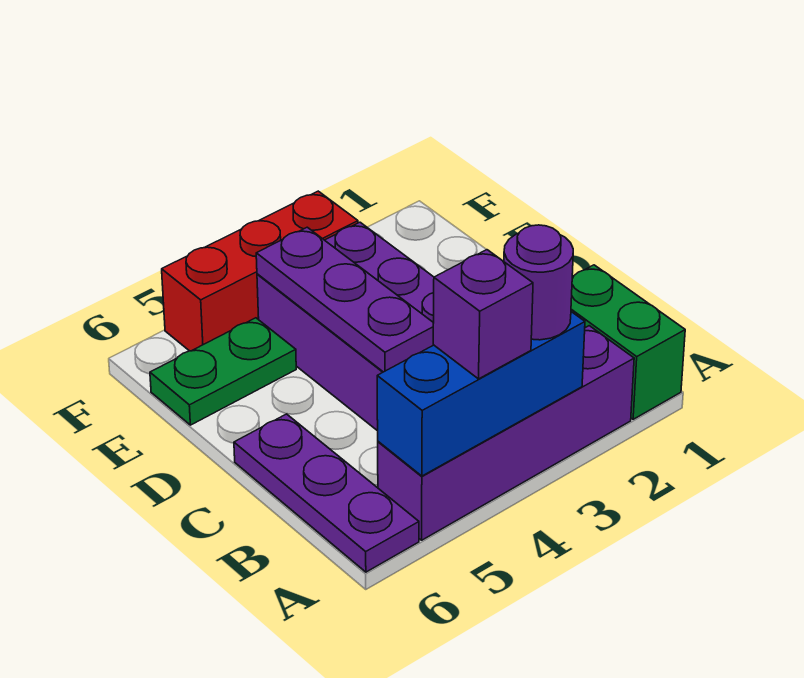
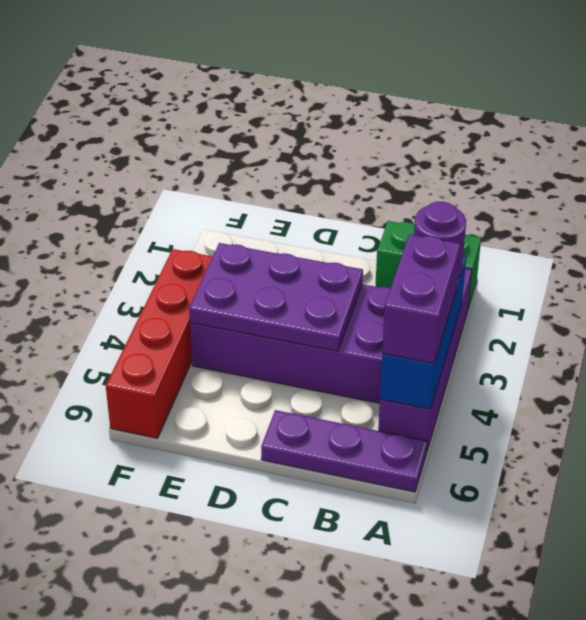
purple 1x1 brick [433,250,533,379] -> purple 1x2 brick [382,234,460,363]
purple 1x3 plate [256,227,433,372] -> purple 2x3 plate [189,243,363,351]
green 1x2 plate [150,318,296,425] -> none
red 1x3 brick [162,191,358,351] -> red 1x4 brick [106,249,213,438]

